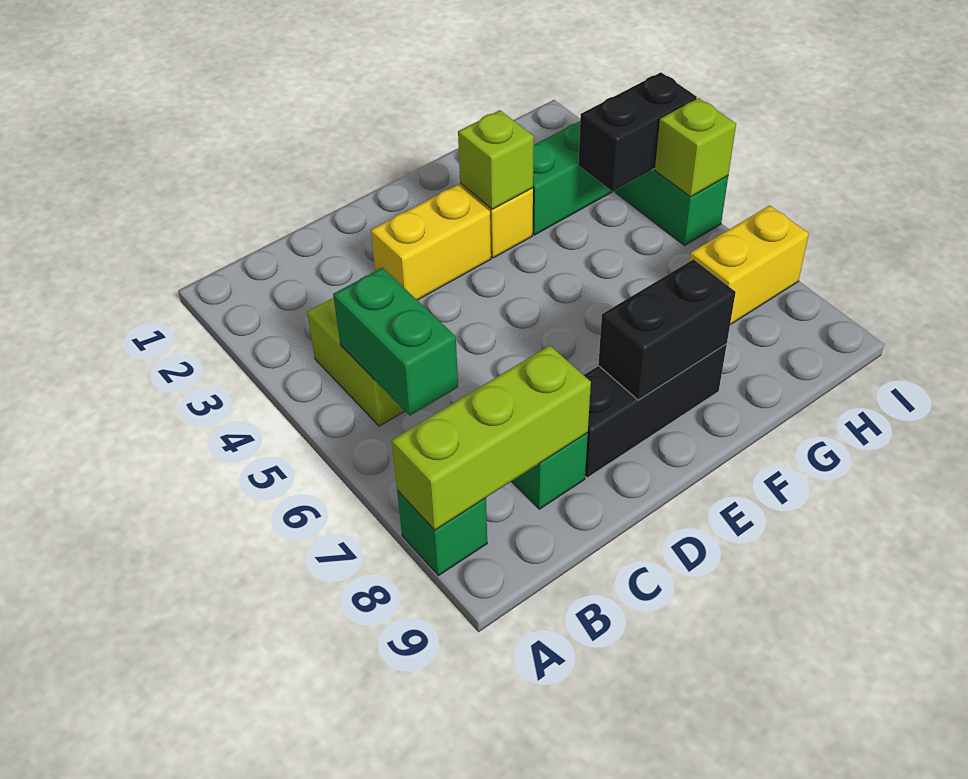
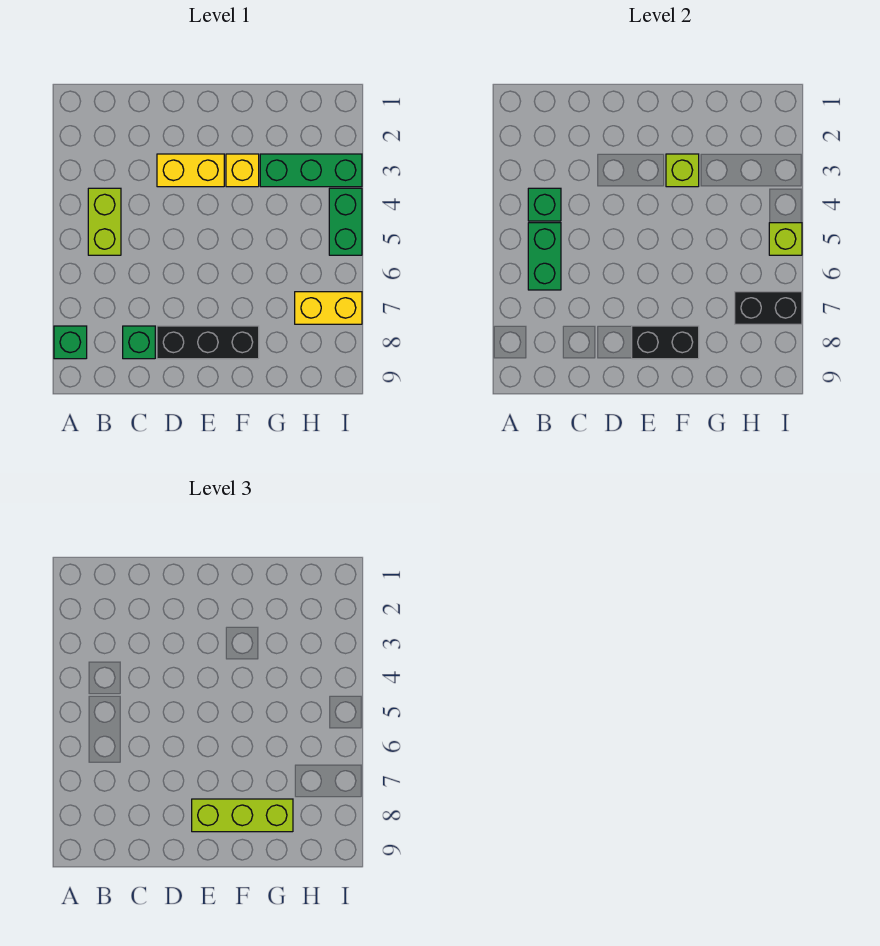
lime 1x3 brick [392,345,591,530] -> lime 1x3 brick moved to [192,799,293,832]
none -> green 1x1 brick [528,188,561,221]
black 1x2 brick [578,72,697,192] -> black 1x2 brick moved to [735,292,802,324]

